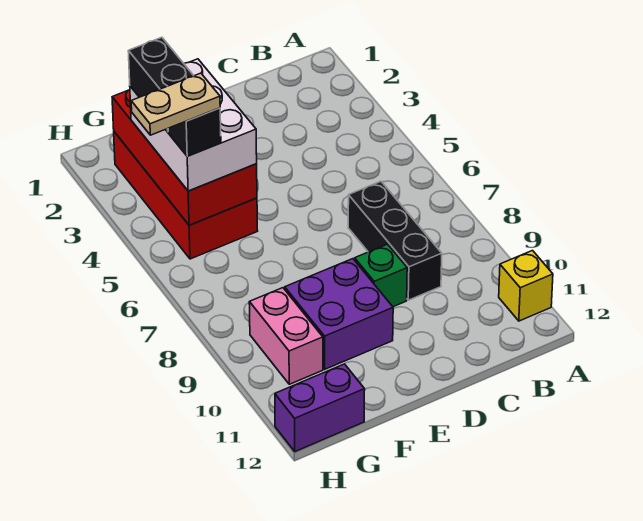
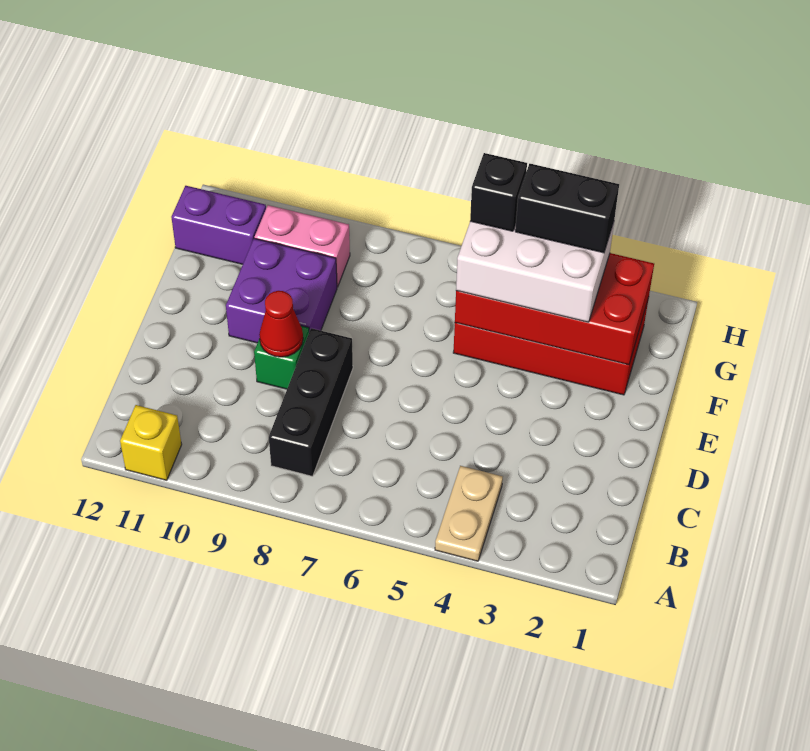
black 1x3 brick [348,182,442,300] -> black 1x3 brick turned to [268,328,353,476]
none -> red 1x1 cone [259,291,303,357]
tan 1x2 plate [131,73,220,135] -> tan 1x2 plate moved to [435,466,503,561]
purple 1x2 brick [275,364,365,452] -> purple 1x2 brick turned to [171,186,266,264]

